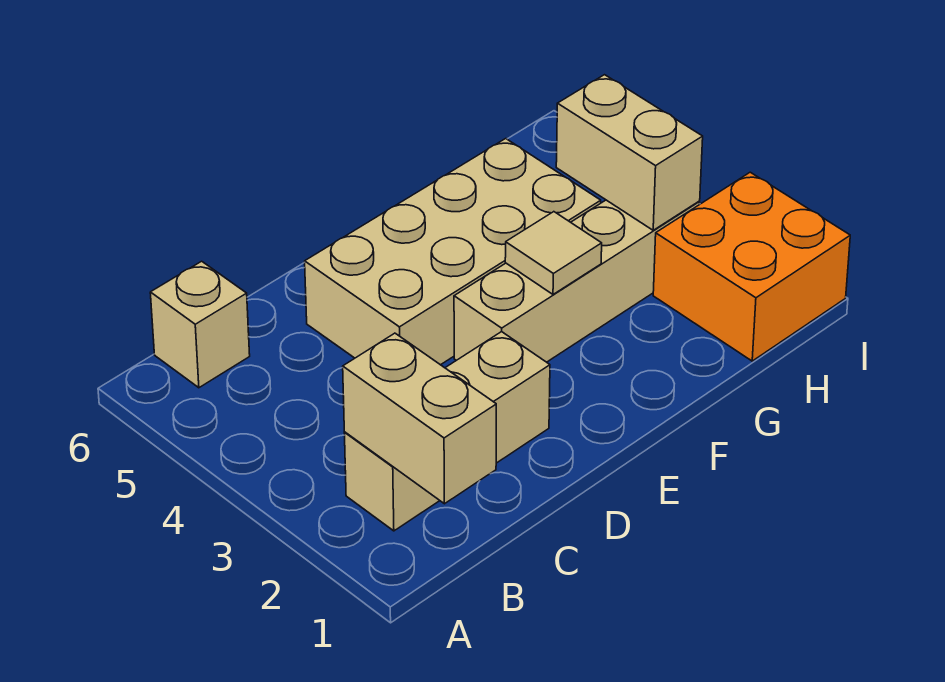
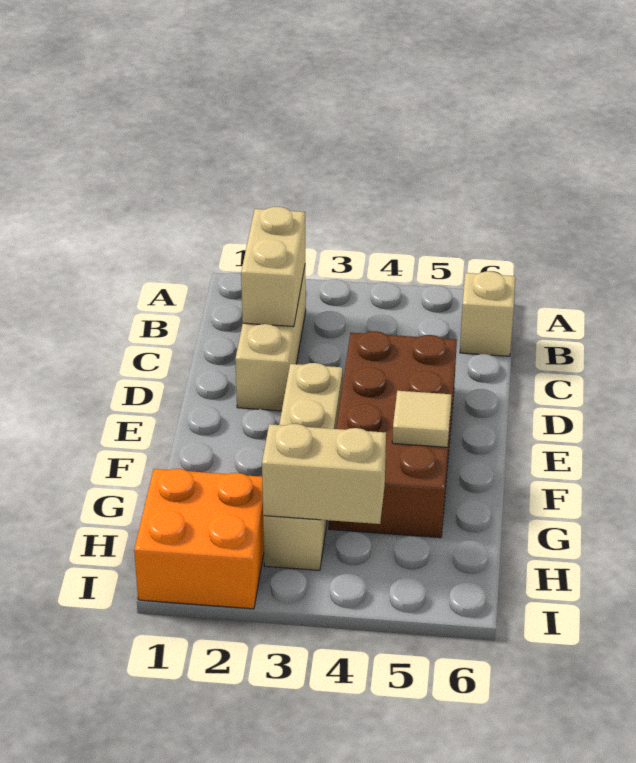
tan 1x2 brick [343,333,496,504] -> tan 1x2 brick turned to [241,207,305,327]
tan 2x4 brick [305,139,601,365] -> brown 2x4 brick [329,331,457,538]
tan 1x1 tile [505,212,602,294] -> tan 1x1 tile moved to [392,391,451,447]

